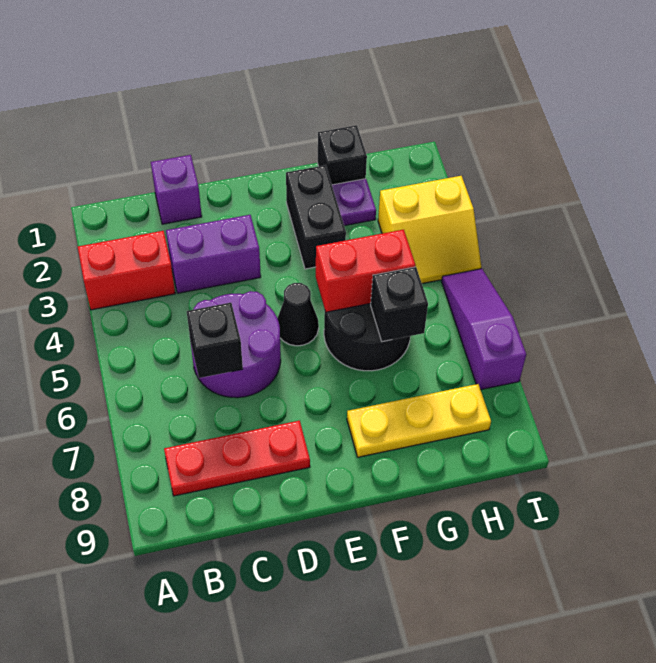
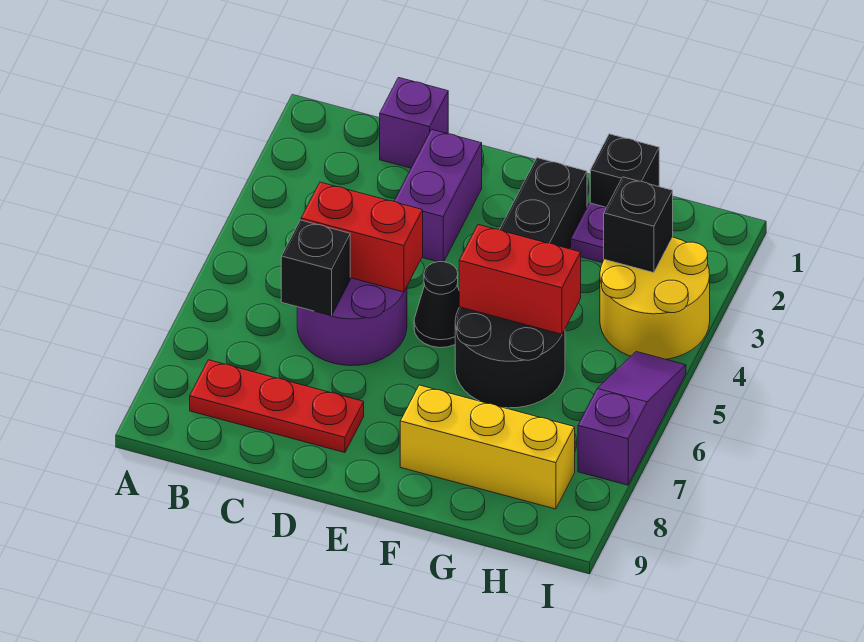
red 1x2 brick [78,231,175,310] -> red 1x2 brick moved to [301,182,423,292]
purple 1x2 brick [166,215,261,293] -> purple 1x2 brick turned to [394,129,482,262]
yellow 1x3 plate [347,384,491,457] -> yellow 1x3 brick [400,385,575,509]
black 1x1 brick [371,267,428,342] -> black 1x1 brick moved to [604,177,673,273]
yellow 2x2 slope [378,176,481,284] -> yellow 2x2 round brick [600,237,710,359]

